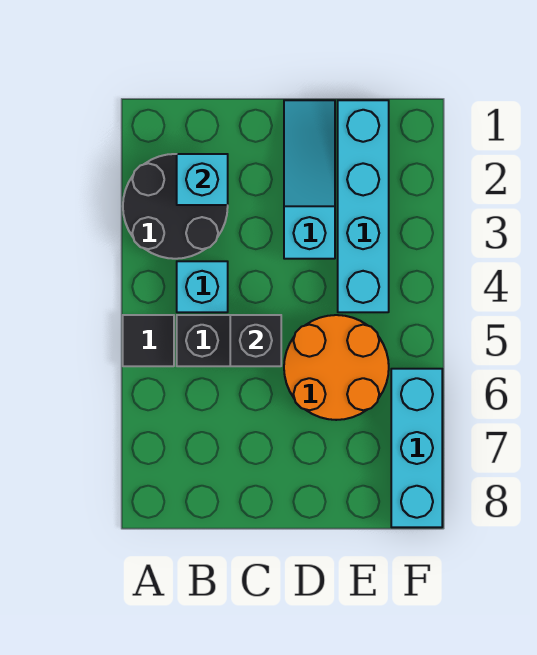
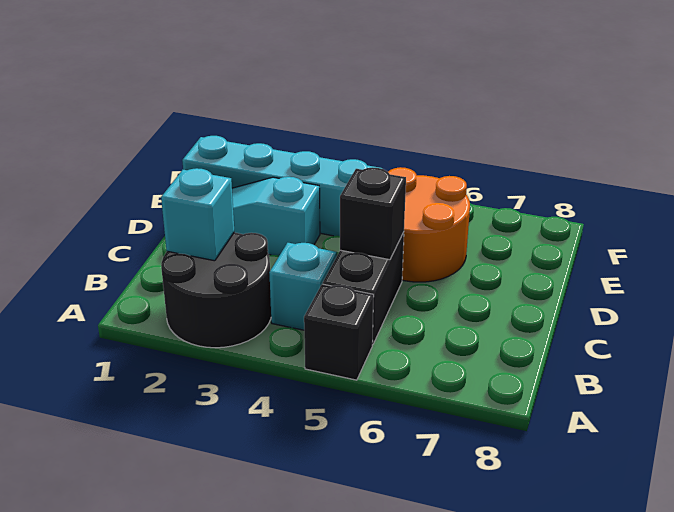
black 1x1 tile [123,315,174,366] -> black 1x1 brick [304,284,374,380]
cyan 1x3 brick [391,369,442,527] -> none

